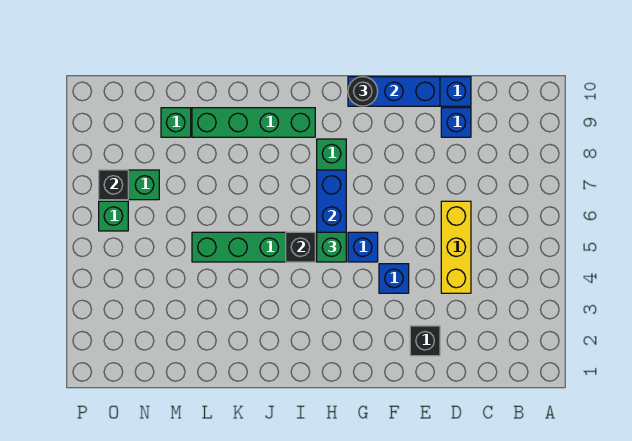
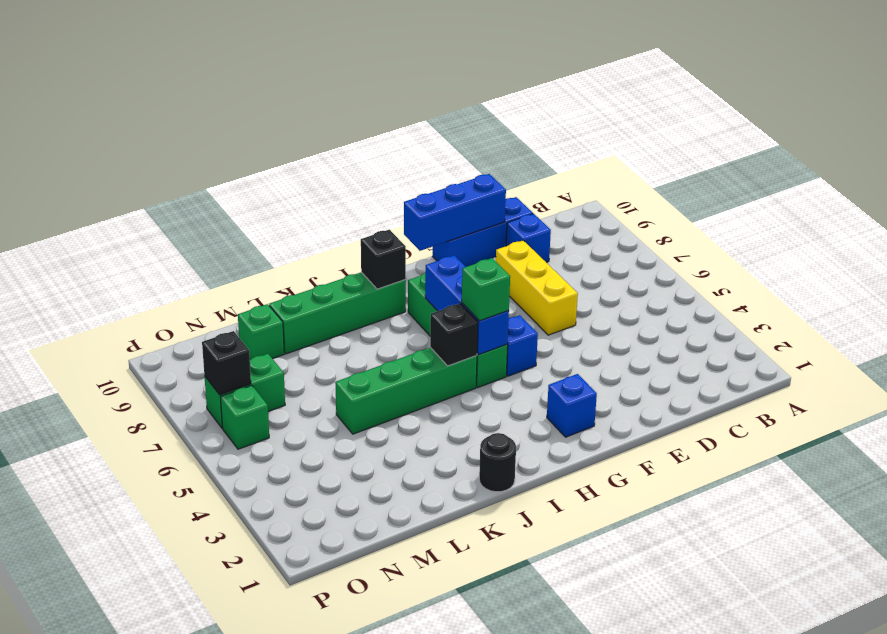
yellow 1x3 brick [441,201,471,293] -> yellow 1x3 brick moved to [496,240,578,335]
black 1x1 brick [410,326,440,356] -> black 1x1 brick moved to [361,230,406,289]
blue 1x1 brick [379,264,409,293] -> blue 1x1 brick moved to [547,374,597,437]
black 1x1 round brick [348,77,378,106] -> black 1x1 round brick moved to [479,433,516,492]

